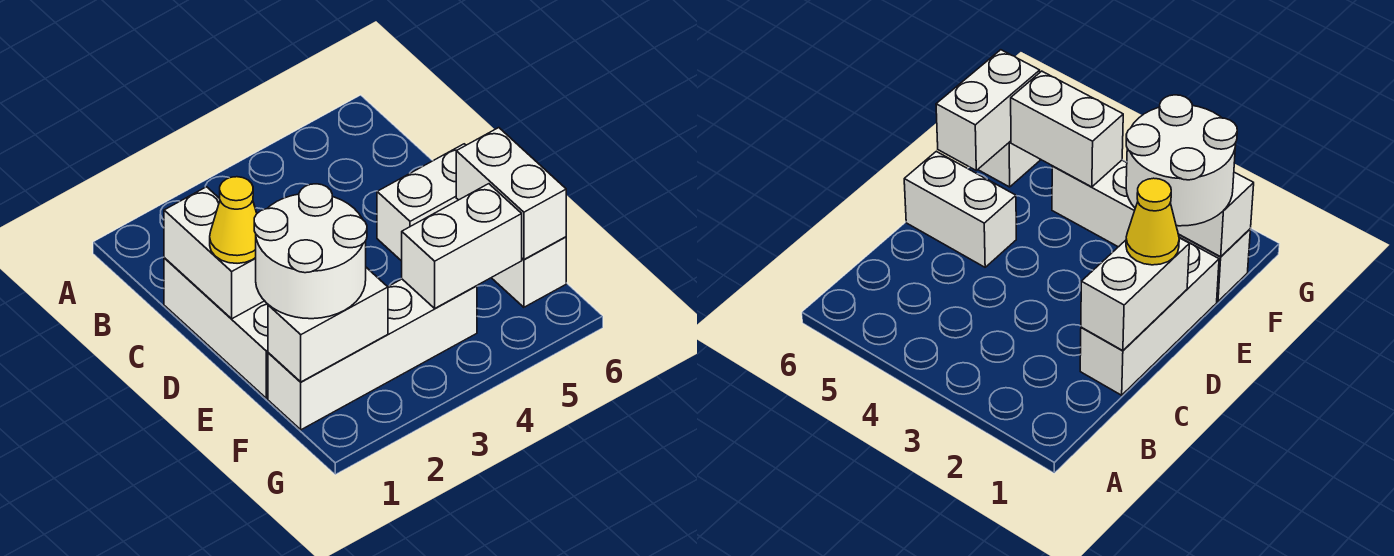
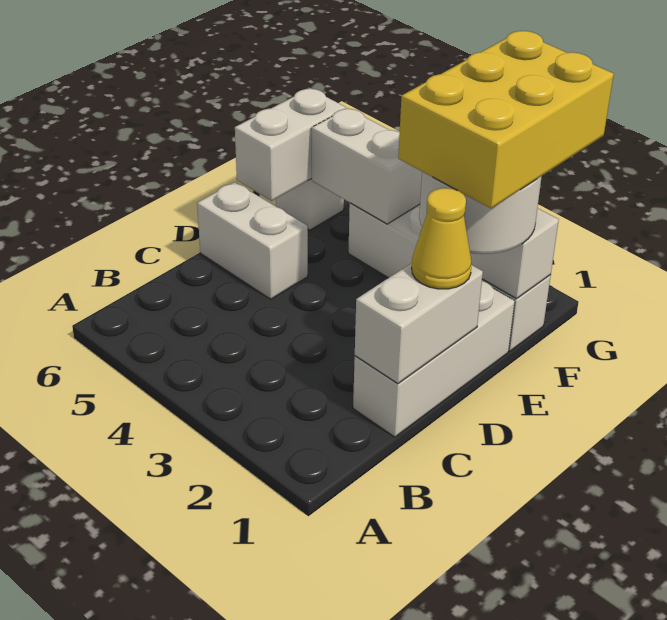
none -> yellow 2x3 brick [398,31,614,208]

